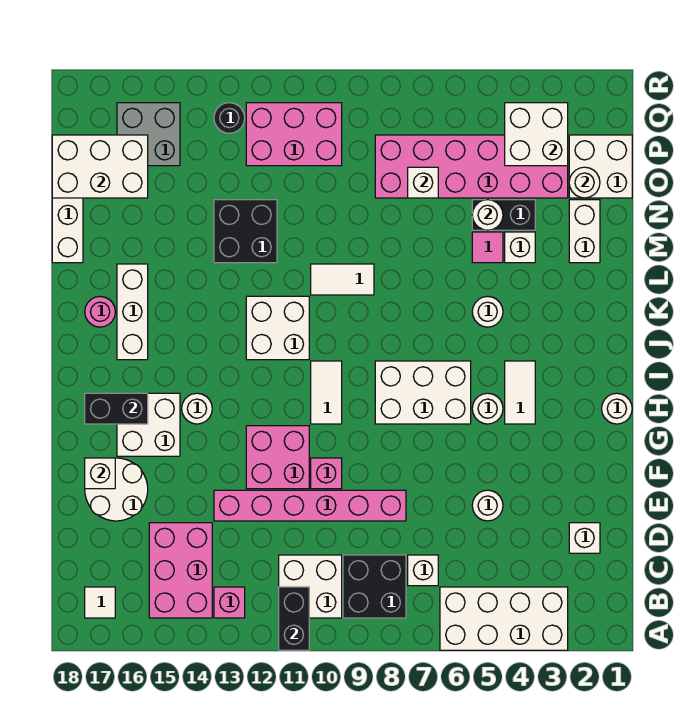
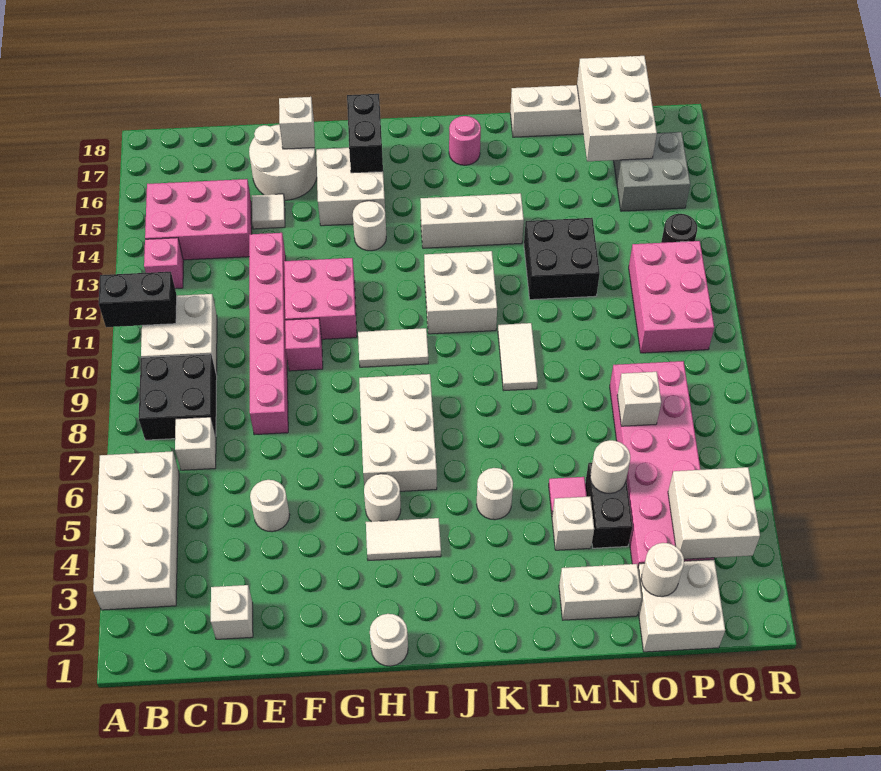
white 1x1 tile [85,587,115,618] -> white 1x1 tile moved to [252,194,285,229]
white 1x3 brick [117,264,148,360] -> white 1x3 brick moved to [420,193,524,248]

